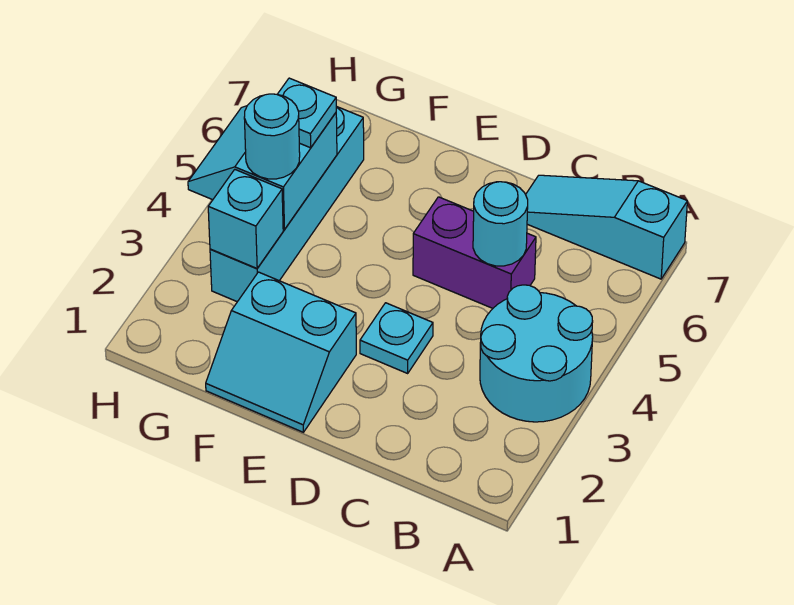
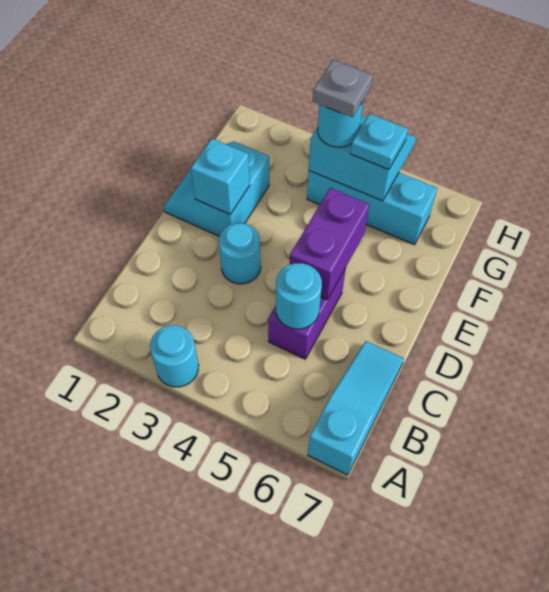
cyan 2x2 round brick [480,285,593,422] -> cyan 1x1 round brick [150,325,199,387]
cyan 1x1 plate [360,303,433,373] -> cyan 1x1 round brick [219,223,261,284]
none -> purple 1x2 brick [290,188,369,300]
cyan 1x4 brick [210,106,364,302] -> cyan 1x3 brick [307,171,437,245]
cyan 1x1 brick [208,170,283,269] -> cyan 1x1 brick moved to [191,139,250,214]
none -> grey 1x1 plate [313,60,373,117]

